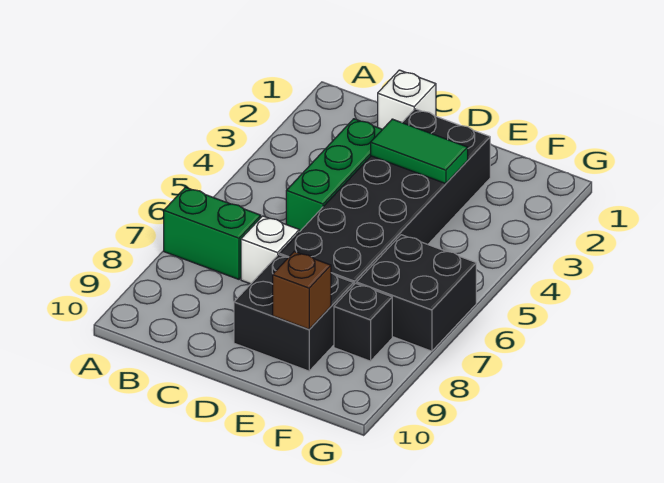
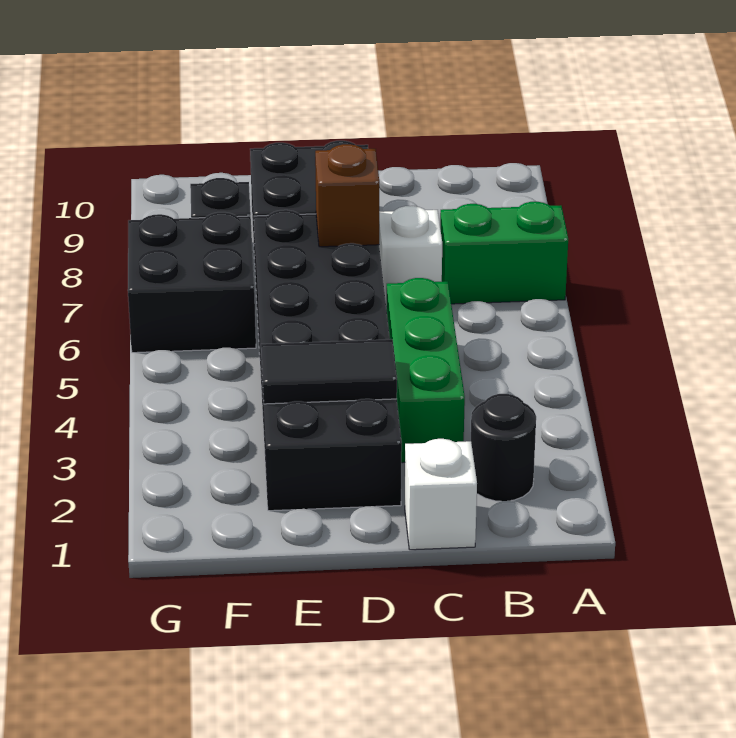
none -> black 1x1 round brick [471,394,536,501]
green 1x2 tile [371,119,468,184] -> black 1x2 tile [261,339,397,404]
brown 1x1 brick [273,252,331,329] -> brown 1x1 brick moved to [315,144,379,247]

